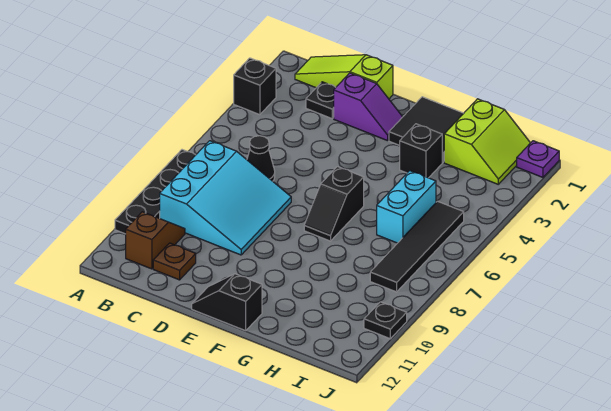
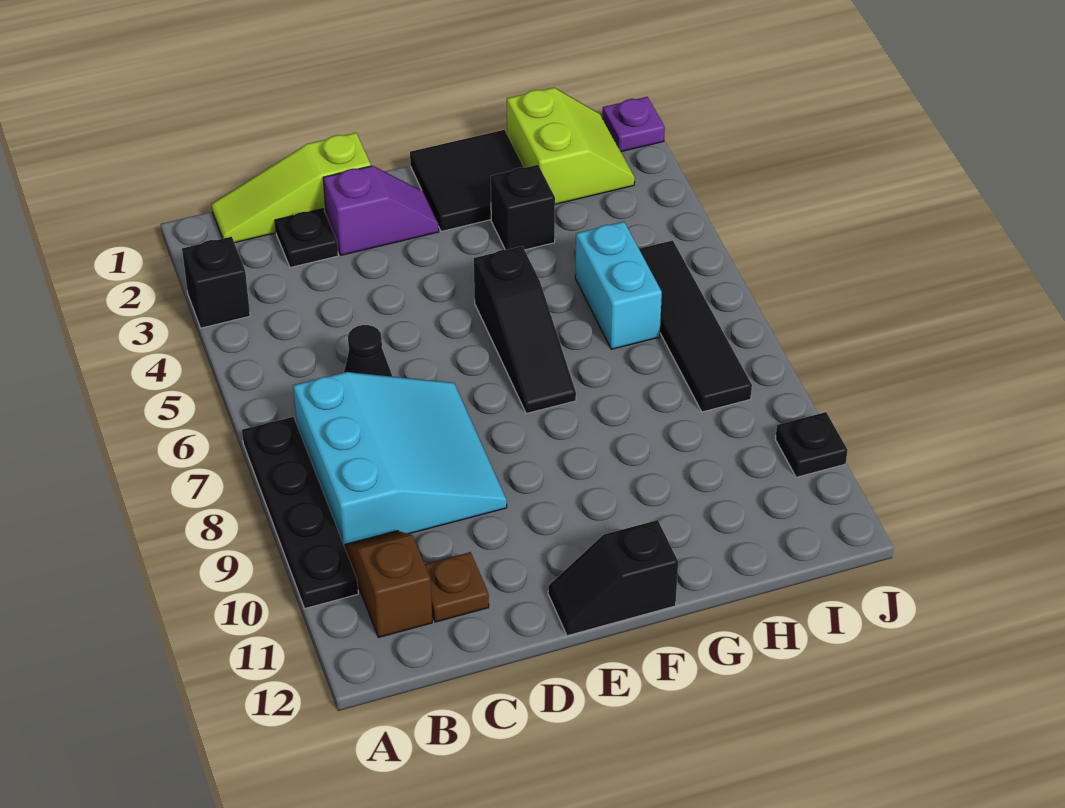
black 1x2 slope [304,167,364,241] -> black 1x3 slope [474,246,576,414]

